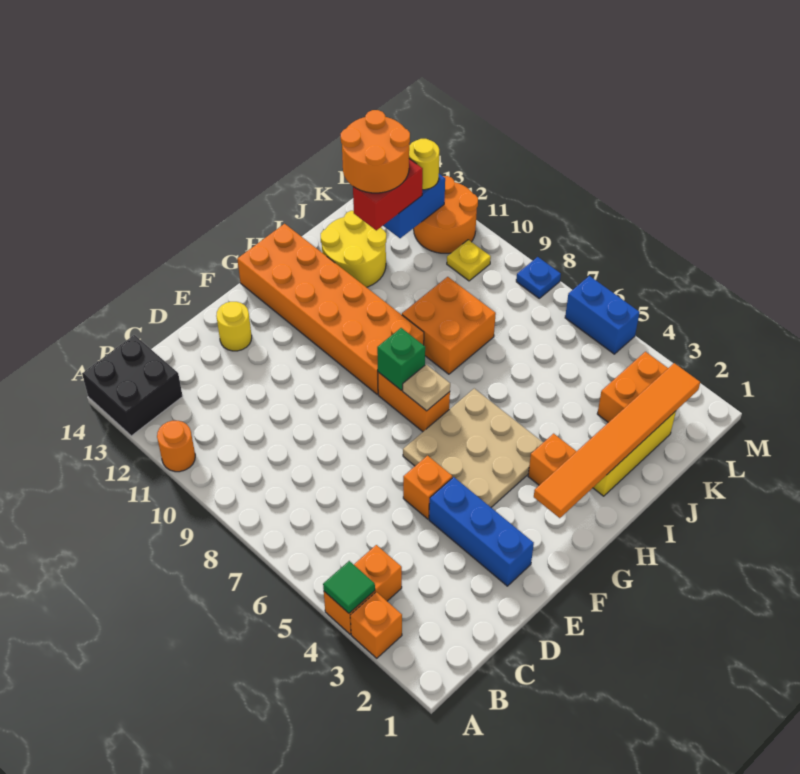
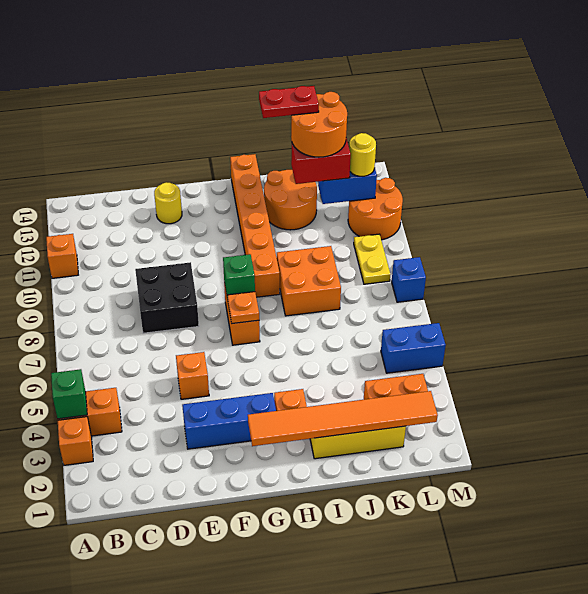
green 1x1 tile [323,561,375,613] -> green 1x1 brick [51,369,87,419]
orange 1x1 round brick [157,421,195,472] -> orange 1x1 brick [46,234,78,278]
black 2x2 brick [82,335,183,436] -> black 2x2 brick moved to [135,262,199,333]
blue 1x3 brick [429,477,534,586] -> blue 1x3 brick turned to [182,393,276,449]
tan 3x3 plate [403,389,543,507] -> none
tan 1x1 plate [403,365,450,411] -> orange 1x1 plate [228,292,259,324]
orange 2x6 brick [237,224,424,394] -> orange 1x6 brick [230,154,280,297]
yellow 2x2 round brick [321,211,386,287] -> orange 2x2 round brick [264,170,317,230]
none -> red 1x2 plate [259,86,319,118]
yellow 1x1 plate [447,240,491,281] -> yellow 1x2 plate [354,234,390,284]
blue 1x2 brick [565,276,640,354] -> blue 1x2 brick turned to [381,323,446,373]
blue 1x1 plate [516,257,561,298] -> blue 1x1 brick [392,257,426,302]

